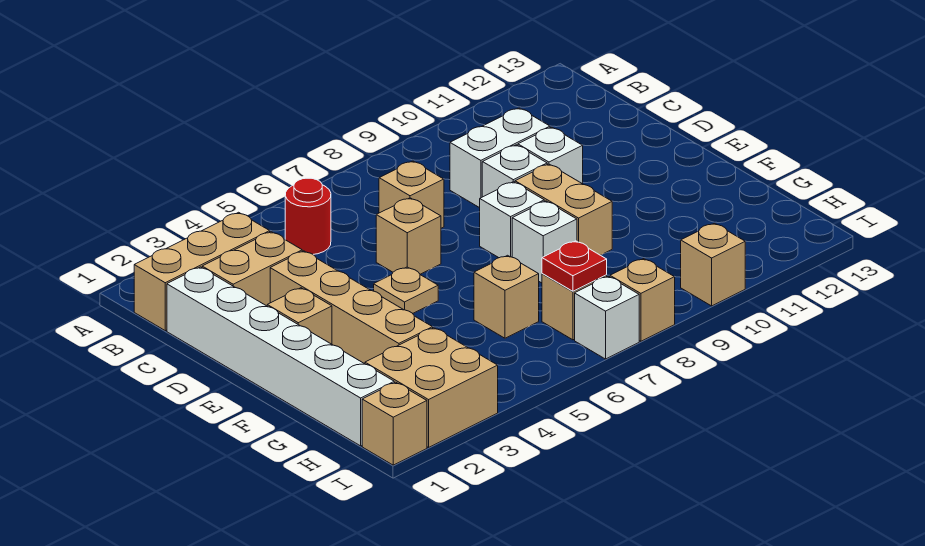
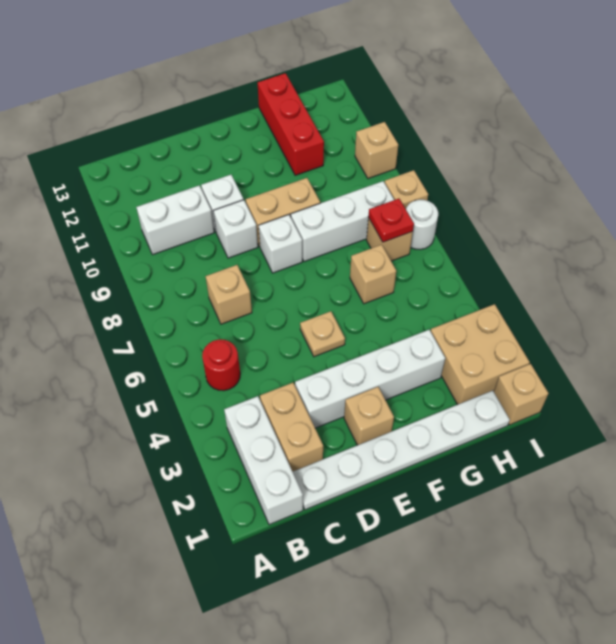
tan 1x3 brick [134,212,270,331] -> white 1x3 brick [224,396,303,525]
white 1x6 brick [167,267,394,446] -> white 1x6 plate [293,391,510,510]
white 1x2 brick [450,108,550,208] -> white 1x2 brick turned to [136,185,214,255]
tan 1x4 brick [270,251,433,364] -> white 1x4 brick [295,330,445,428]
tan 1x1 brick [376,198,441,274] -> none
white 1x1 brick [512,201,577,283] -> white 1x3 brick [291,181,394,262]
none -> red 1x3 brick [258,73,324,175]
white 1x1 brick [575,276,639,359] -> white 1x1 round brick [406,200,438,250]

